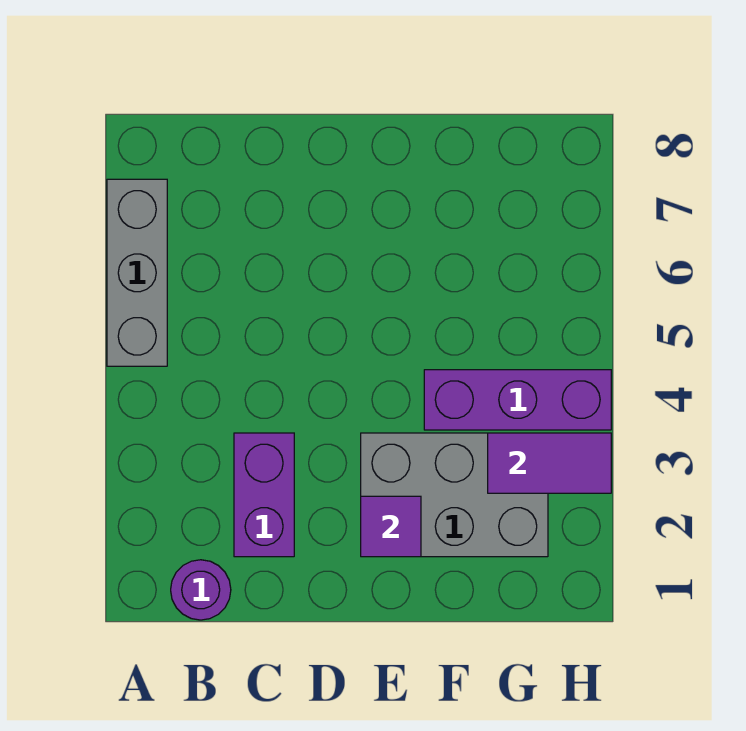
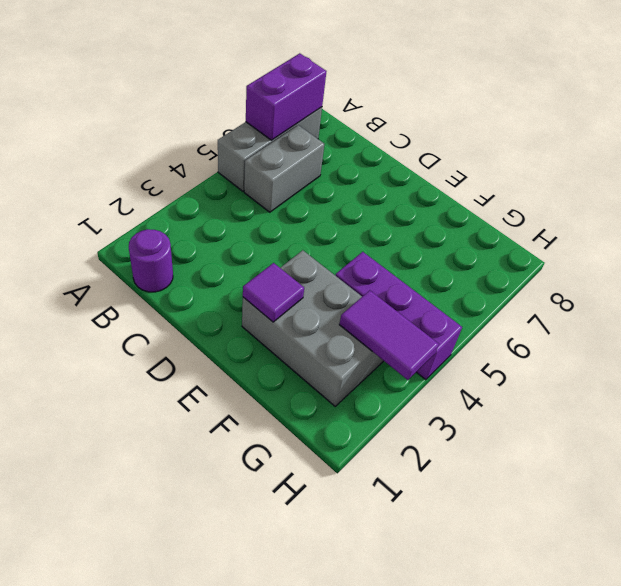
none -> grey 1x2 brick [244,125,324,212]
purple 1x2 brick [234,433,294,557] -> purple 1x2 brick moved to [246,53,327,140]

